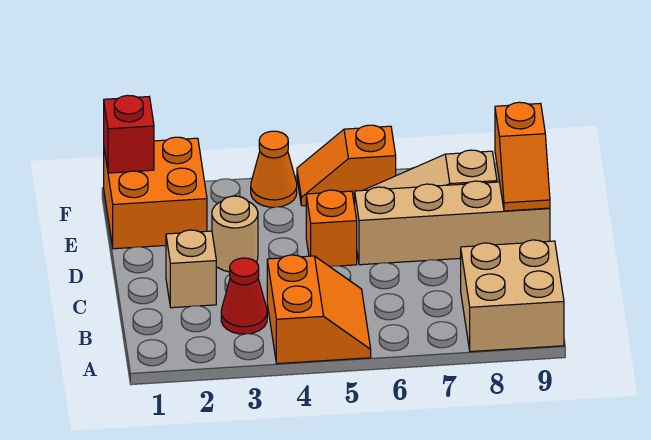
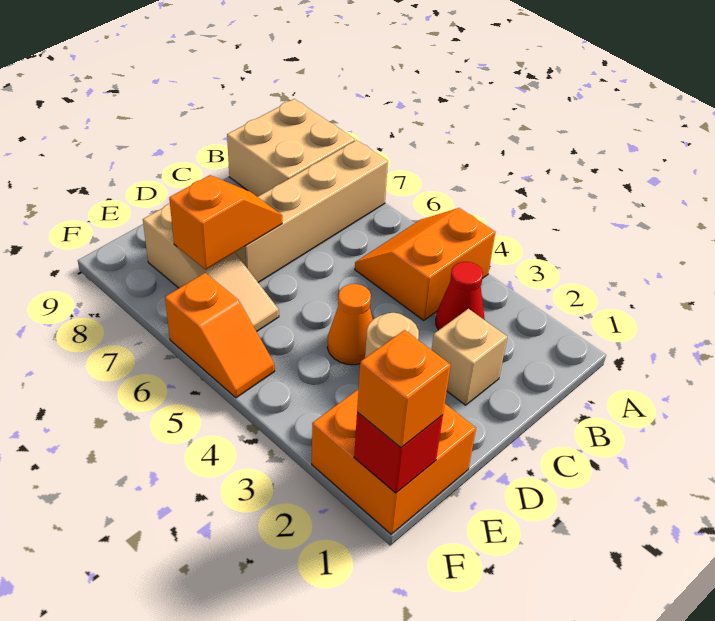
orange 1x1 brick [306,190,357,267] -> orange 1x1 brick moved to [357,330,451,448]
tan 1x4 brick [355,181,550,265] -> tan 1x4 brick turned to [235,140,388,282]
orange 1x2 slope [495,102,550,211] -> orange 1x2 slope moved to [169,175,282,270]
orange 1x1 cone [251,131,297,207] -> orange 1x1 cone moved to [327,284,373,365]

